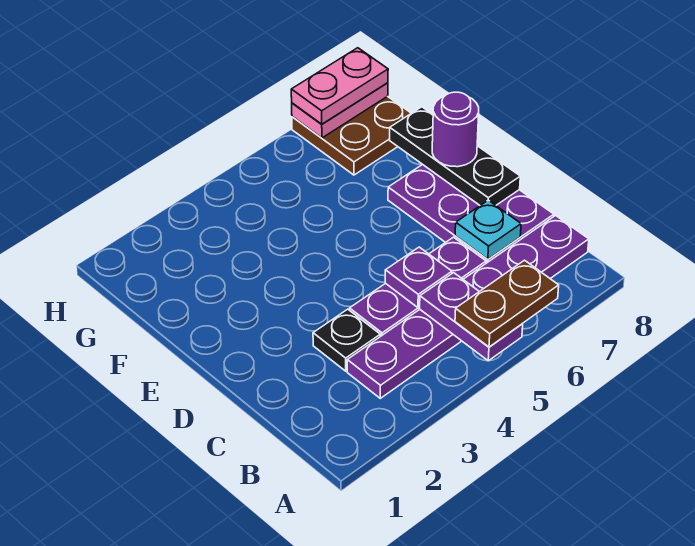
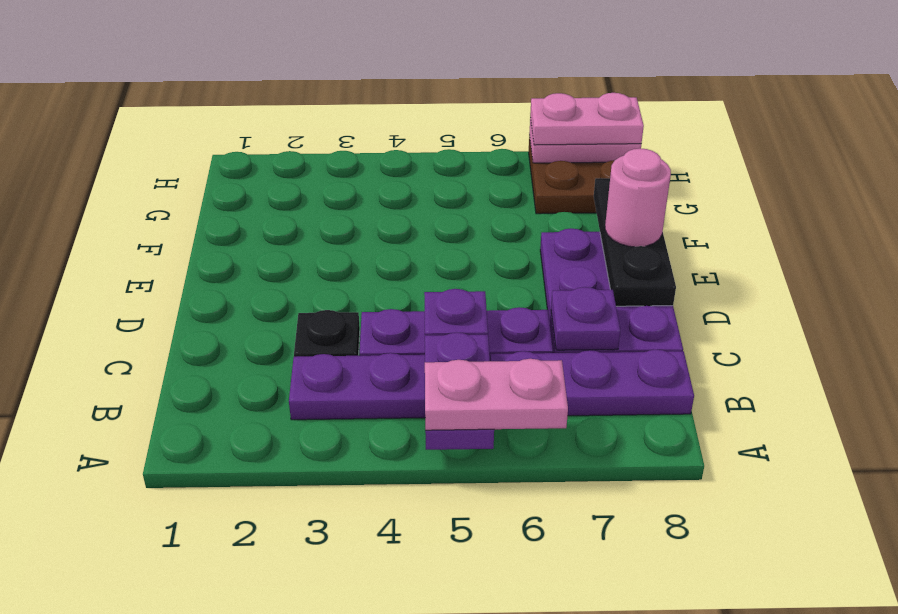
brown 1x2 plate [455,260,559,347] -> pink 1x2 plate [425,359,568,430]
cyan 1x1 plate [455,200,521,259] -> purple 1x1 plate [551,287,620,350]
purple 1x1 round brick [432,92,479,167] -> pink 1x1 round brick [605,148,671,247]

